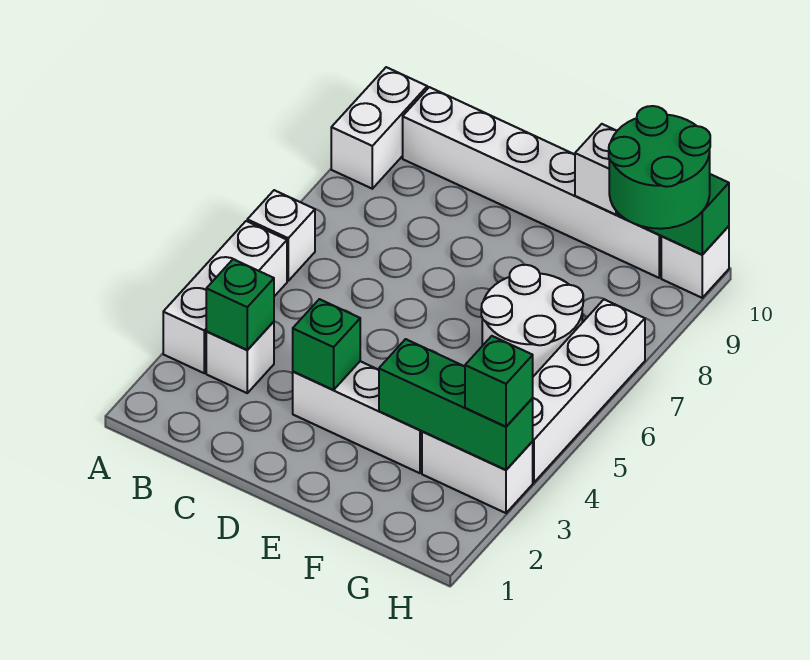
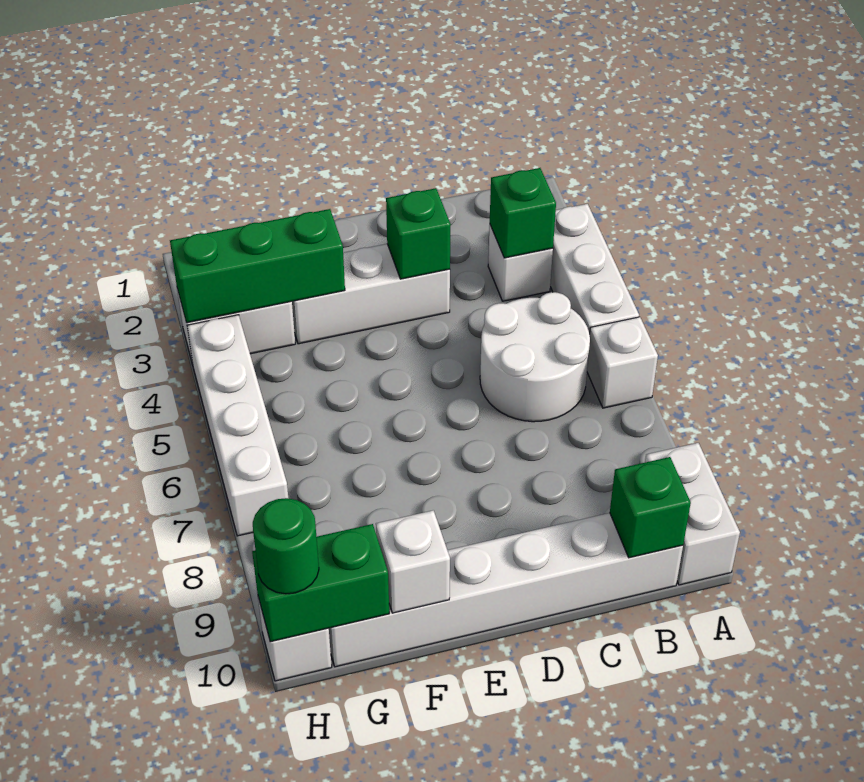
white 2x2 round brick [481,265,583,376] -> white 2x2 round brick moved to [480,292,590,422]
green 2x2 round brick [609,106,710,229] -> green 1x1 round brick [253,498,319,594]
green 1x1 brick [465,336,533,427] -> green 1x1 brick moved to [610,457,691,558]

